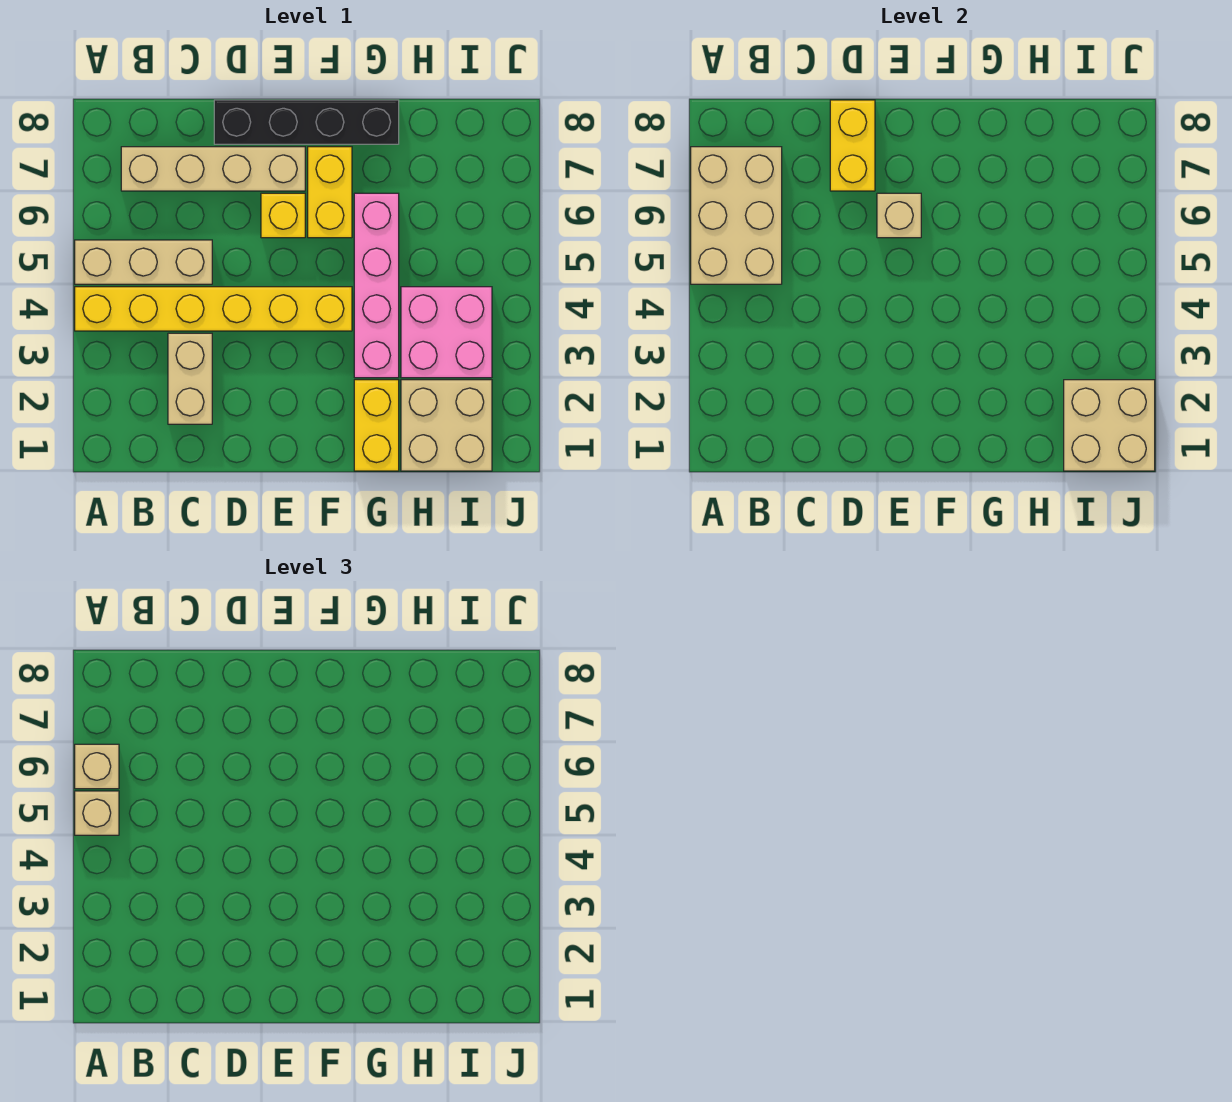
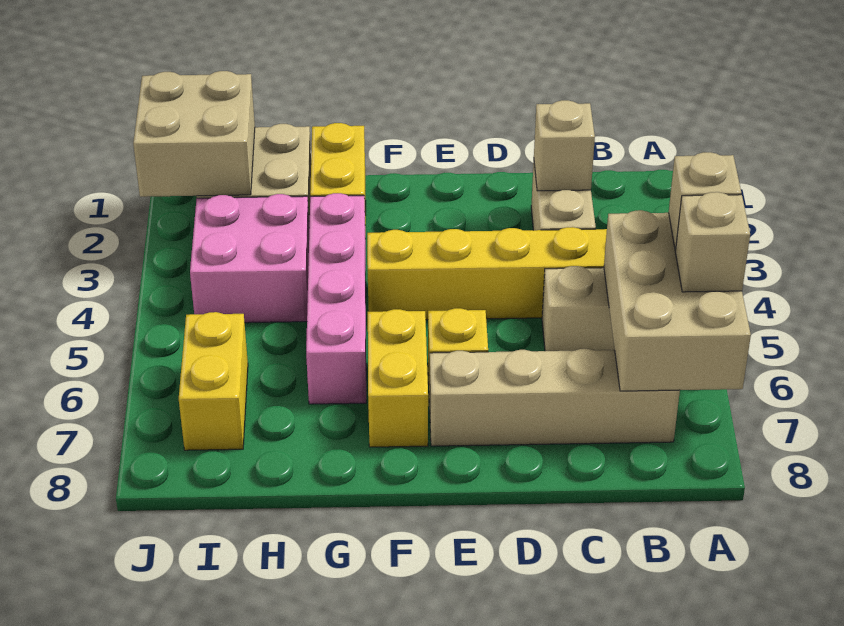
yellow 1x2 brick [830,100,875,191] -> yellow 1x2 brick moved to [179,312,248,450]
black 1x4 brick [214,100,399,144] -> none
tan 1x1 brick [877,193,921,238] -> tan 1x1 brick moved to [534,100,595,191]

